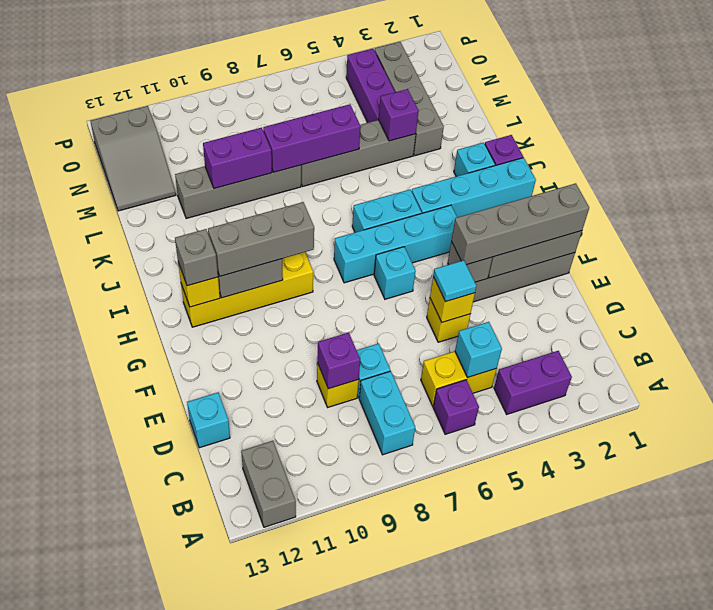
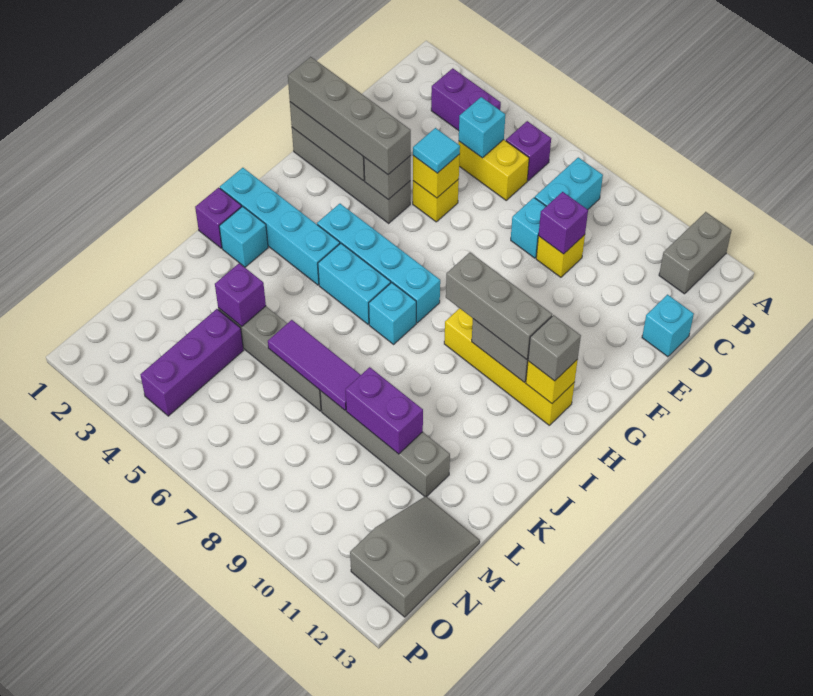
cyan 1x1 brick [374,247,416,299] -> cyan 1x1 brick moved to [369,283,416,344]
grey 1x4 brick [374,42,444,156] -> none
purple 1x3 brick [263,104,361,172] -> purple 1x3 tile [268,320,360,410]

